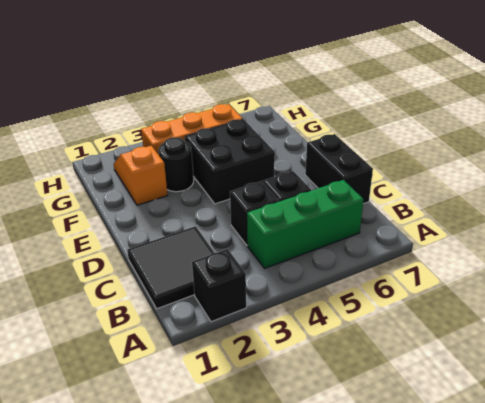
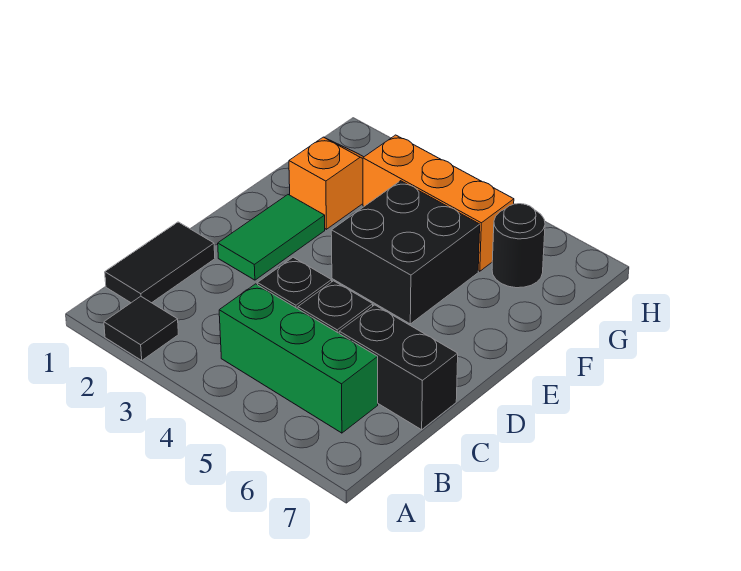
black 1x1 brick [192,249,246,322] -> black 1x1 tile [104,296,179,360]
black 2x2 tile [127,226,214,309] -> black 1x2 tile [105,222,215,303]
black 1x2 brick [305,134,373,204] -> black 1x2 brick turned to [339,305,458,430]
none -> green 1x2 tile [218,195,325,280]
black 1x1 round brick [158,137,194,192] -> black 1x1 round brick moved to [492,204,545,288]

